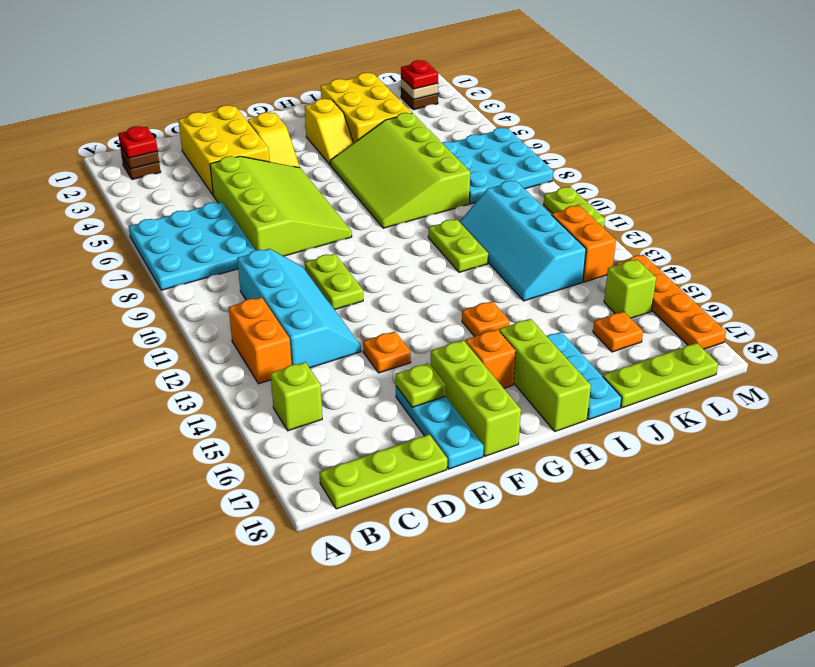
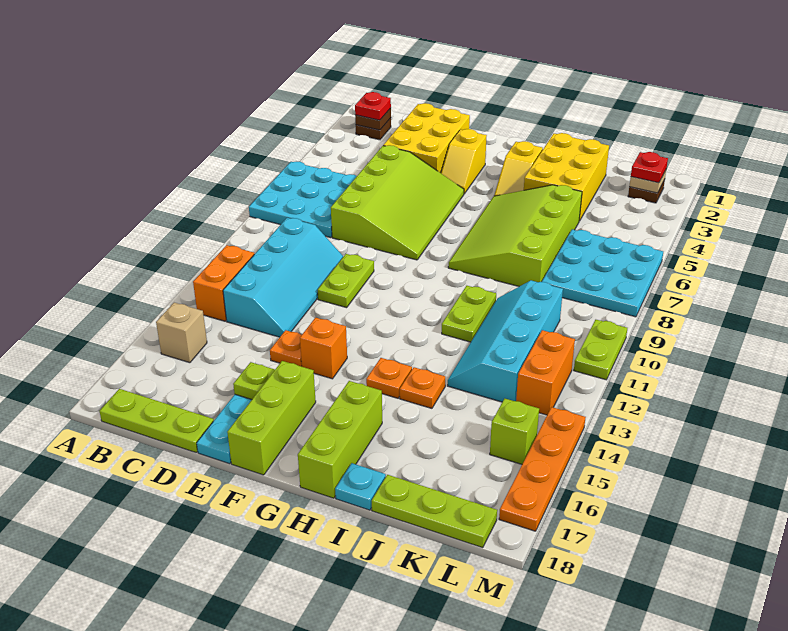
lime 1x1 brick [271,362,322,431] -> tan 1x1 brick [156,303,207,363]
orange 1x1 brick [465,329,516,388] -> orange 1x1 brick moved to [300,317,347,379]
cyan 1x3 plate [547,332,622,420] -> cyan 1x1 plate [335,463,386,510]
orange 1x1 plate [593,312,643,352] -> orange 1x1 plate moved to [400,367,445,408]

